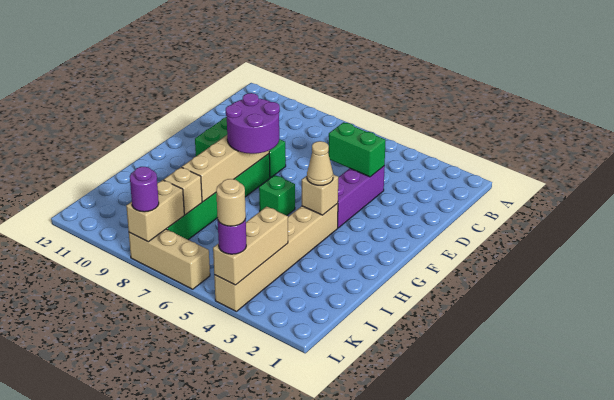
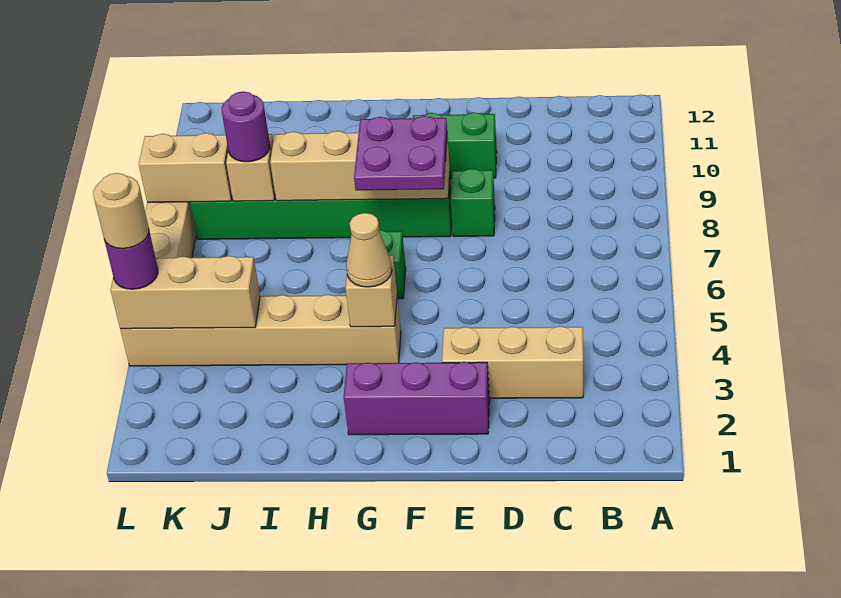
none -> tan 1x3 brick [442,326,583,398]
purple 1x3 brick [338,166,385,228] -> purple 1x3 brick moved to [344,362,489,435]
green 1x2 brick [328,122,385,177] -> none
purple 2x2 round brick [226,93,280,154] -> purple 2x2 plate [354,116,447,190]
purple 1x1 round brick [130,167,159,212] -> purple 1x1 round brick moved to [222,92,270,162]

